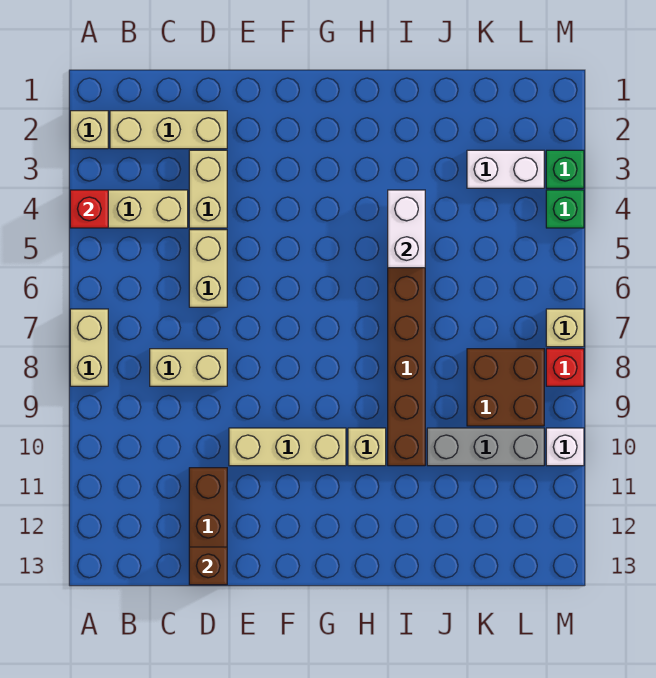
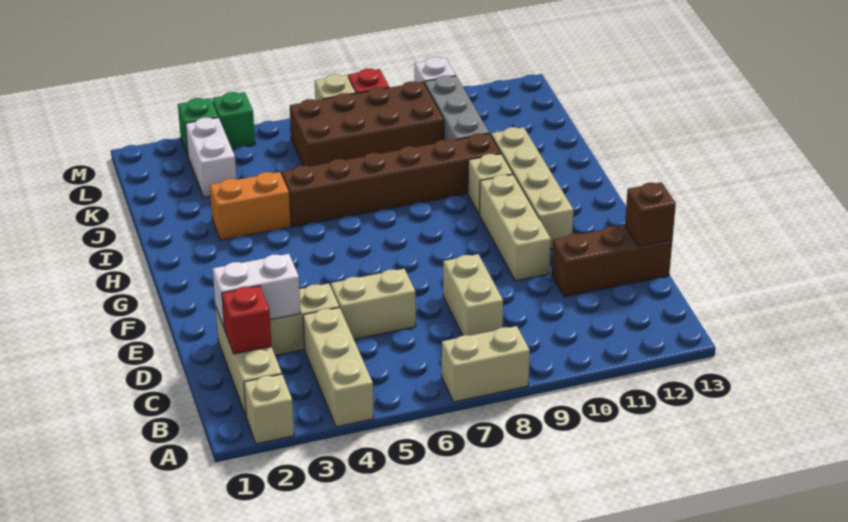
red 1x1 brick [70,190,108,228] -> red 1x1 brick moved to [222,286,272,354]
none -> tan 1x4 brick [491,127,573,249]
none -> orange 1x2 brick [210,172,291,240]
white 1x2 brick [388,190,425,268] -> white 1x2 brick moved to [213,254,301,328]
brown 2x2 brick [467,349,544,426] -> brown 2x4 brick [290,81,444,166]

